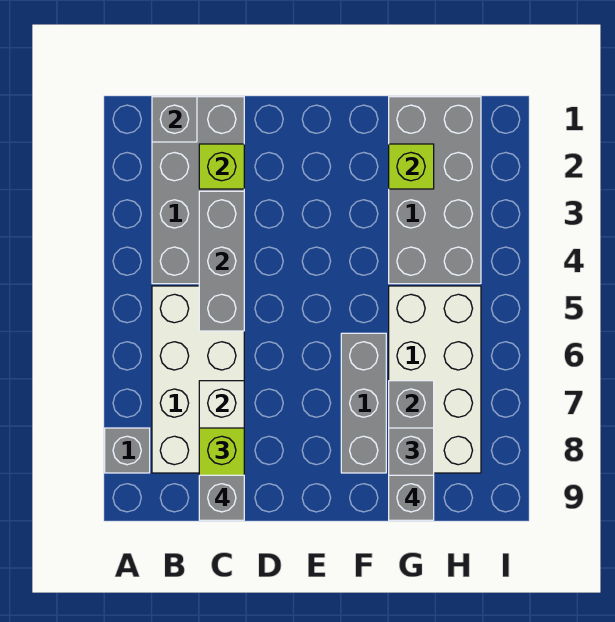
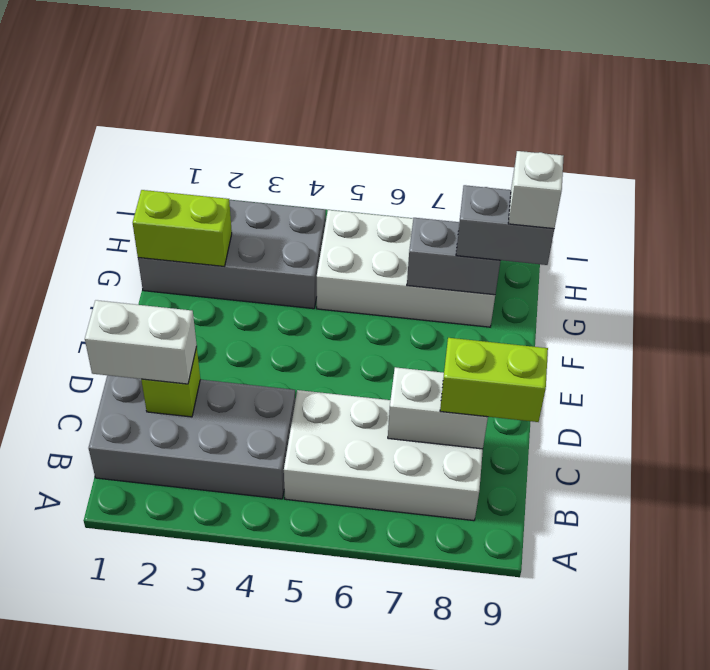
grey 1x1 brick [105,428,150,473] -> none
grey 1x1 brick [152,97,197,142] -> none
none -> white 1x2 brick [85,300,197,384]
grey 1x3 brick [199,191,244,331] -> none
grey 1x1 brick [199,475,244,520] -> none
grey 1x3 brick [341,333,386,473] -> none
lime 1x1 brick [389,144,434,189] -> lime 1x2 brick [133,190,232,266]
grey 1x1 brick [389,475,434,520] -> white 1x1 brick [508,151,564,229]

